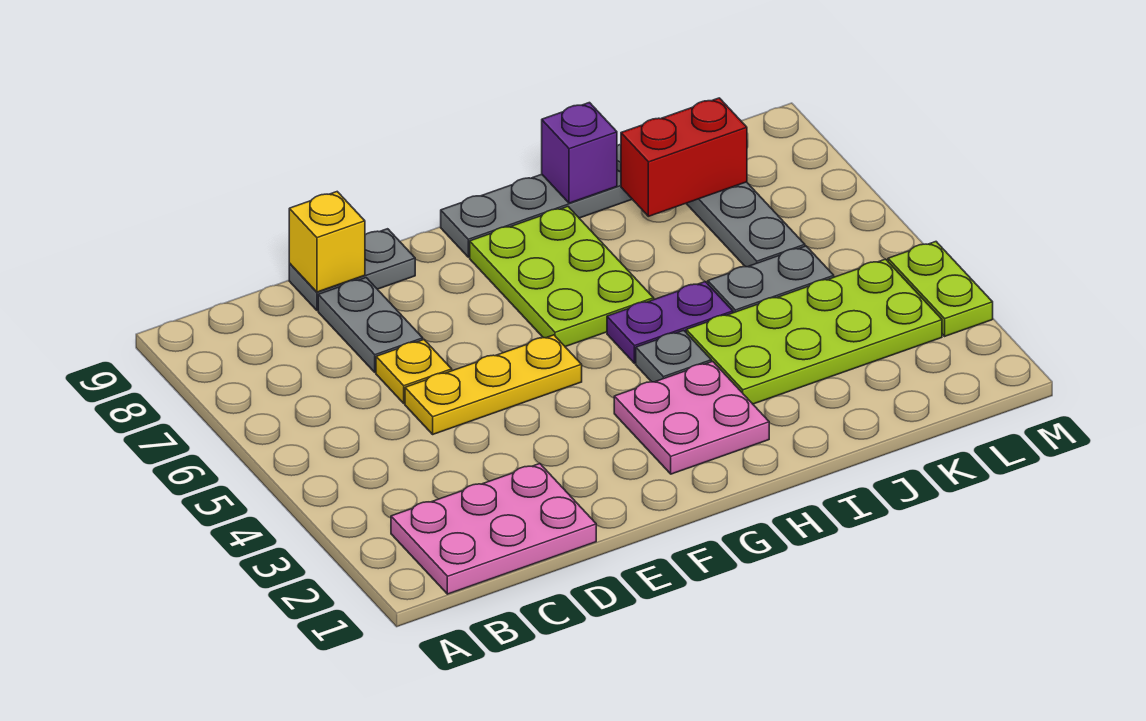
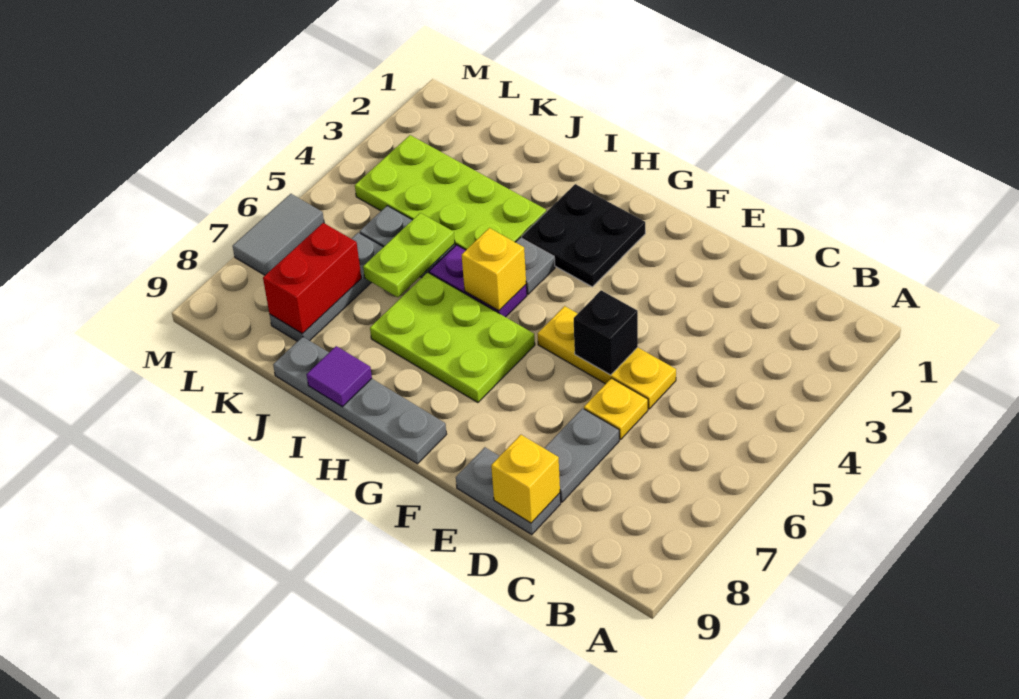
pink 2x3 plate [391,464,596,594] -> none
none -> black 1x1 brick [574,290,638,375]
pink 2x2 plate [614,361,769,474] -> black 2x2 plate [522,184,645,287]
lime 2x3 plate [470,206,654,347] -> lime 2x3 plate turned to [370,272,535,403]
none -> yellow 1x1 brick [462,228,526,311]
purple 1x1 brick [542,103,617,203] -> purple 1x1 tile [307,346,372,407]
red 1x2 brick [621,98,747,216] -> red 1x2 brick turned to [263,223,361,333]
lime 1x2 plate [888,242,993,336] -> lime 1x2 plate moved to [363,213,455,297]
none -> grey 1x2 tile [233,194,324,275]

